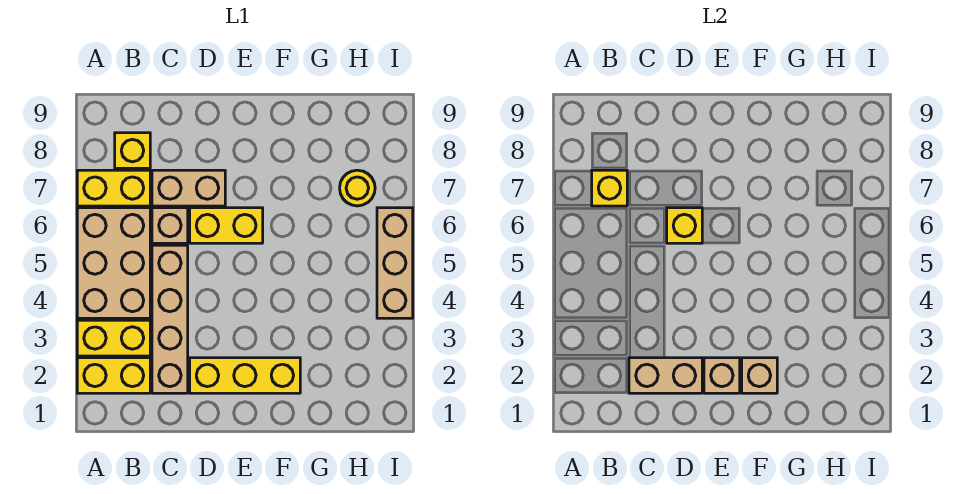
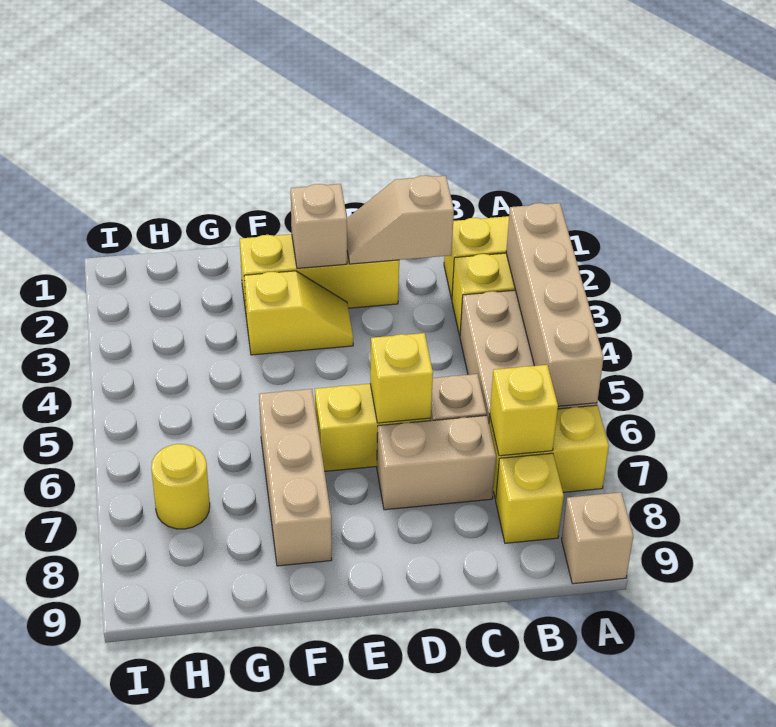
tan 1x4 brick [152,245,188,393] -> tan 1x4 brick moved to [506,203,603,406]
tan 1x2 brick [629,358,702,393] -> tan 1x2 slope [347,175,454,264]
none -> yellow 1x2 slope [244,271,353,355]
tan 1x1 brick [742,358,777,393] -> tan 1x1 brick moved to [562,492,633,584]
tan 1x3 brick [377,208,413,318] -> tan 1x3 brick moved to [259,389,332,566]

